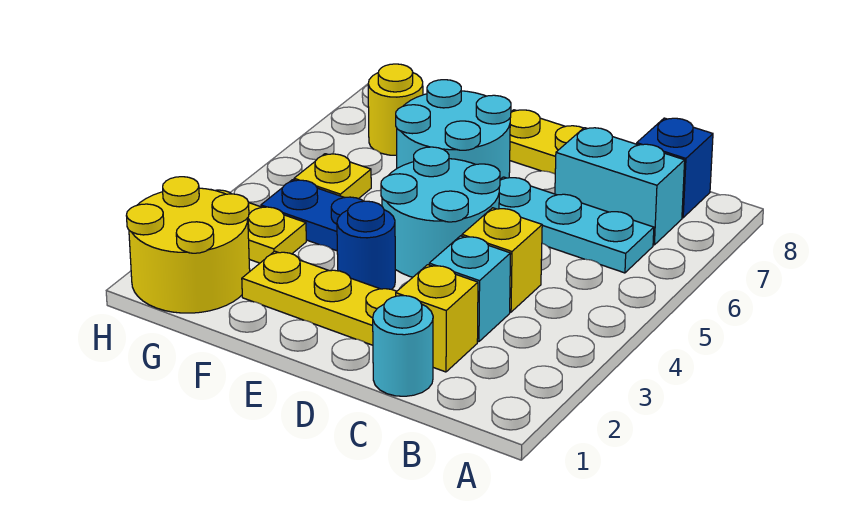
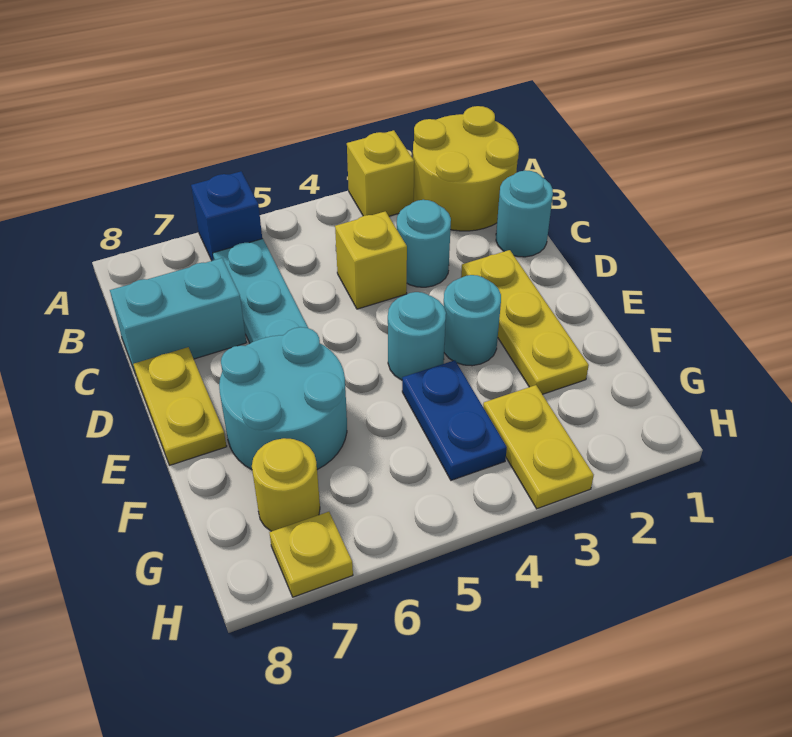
cyan 1x2 brick [555,128,685,245] -> cyan 1x2 brick turned to [110,258,246,372]
blue 1x1 brick [637,118,713,218] -> blue 1x1 brick moved to [191,171,262,261]
yellow 1x1 brick [396,265,478,372] -> yellow 1x1 brick moved to [347,130,414,216]
cyan 1x1 brick [429,236,511,342] -> cyan 1x1 round brick [397,200,451,287]
cyan 2x2 round brick [381,147,500,277] -> cyan 1x1 round brick [388,292,446,380]
blue 1x1 round brick [337,201,395,289] -> cyan 1x1 round brick [444,275,501,366]
yellow 2x2 round brick [126,177,250,313] -> yellow 2x2 round brick moved to [413,106,519,231]
yellow 1x1 plate [294,154,371,199] -> yellow 1x1 plate moved to [269,512,353,597]

